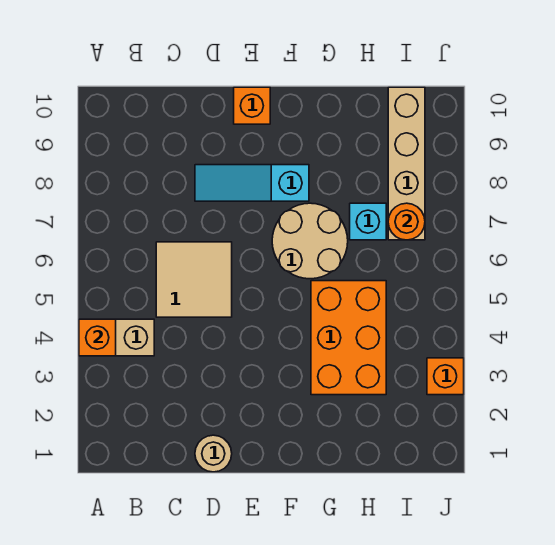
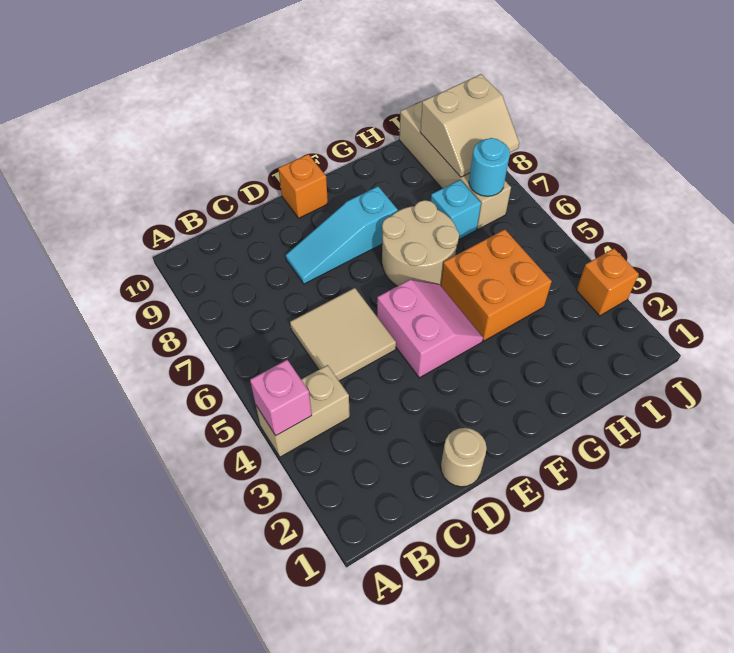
orange 1x1 brick [79,319,116,356] -> pink 1x1 brick [250,360,312,435]
none -> pink 2x2 slope [377,280,483,378]
orange 2x3 brick [311,281,386,395] -> orange 2x2 brick [441,229,552,341]
orange 1x1 round brick [388,203,425,240] -> cyan 1x1 round brick [469,138,510,196]
none -> tan 2x2 slope [420,74,519,177]

